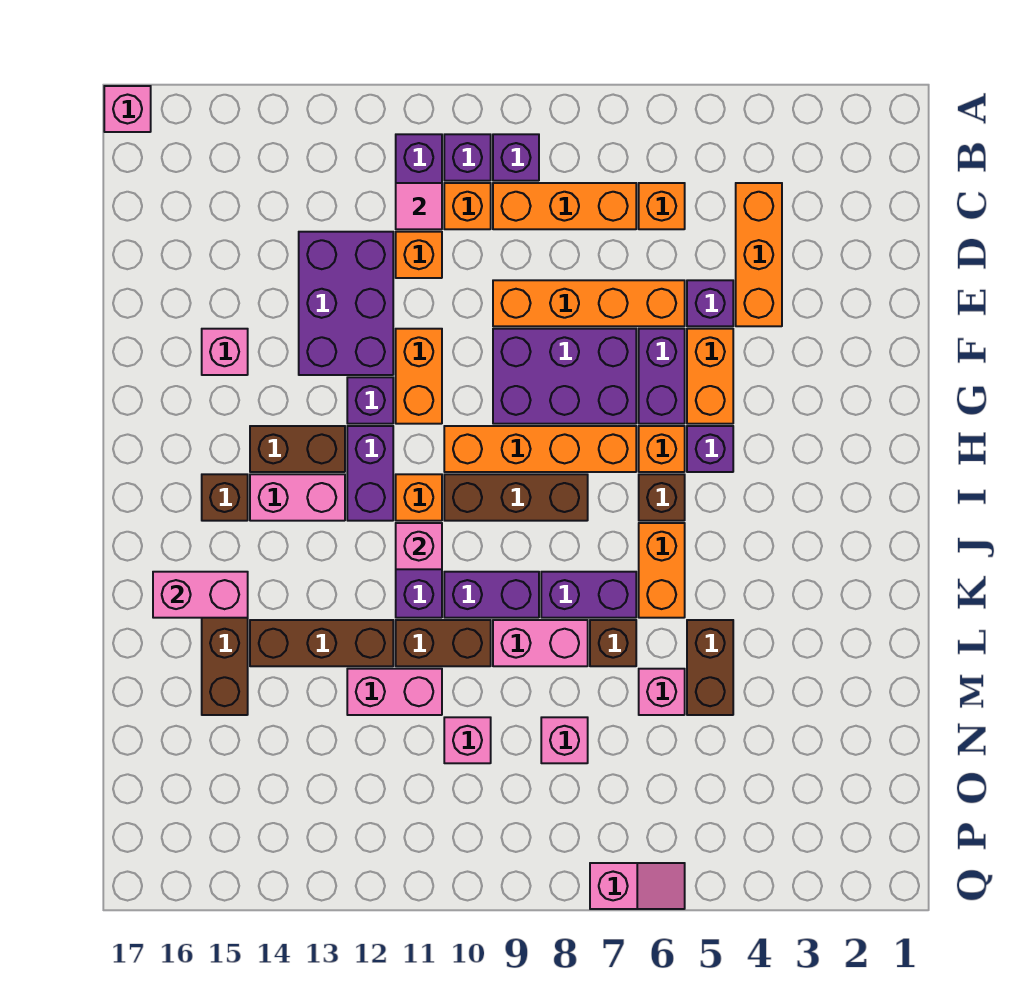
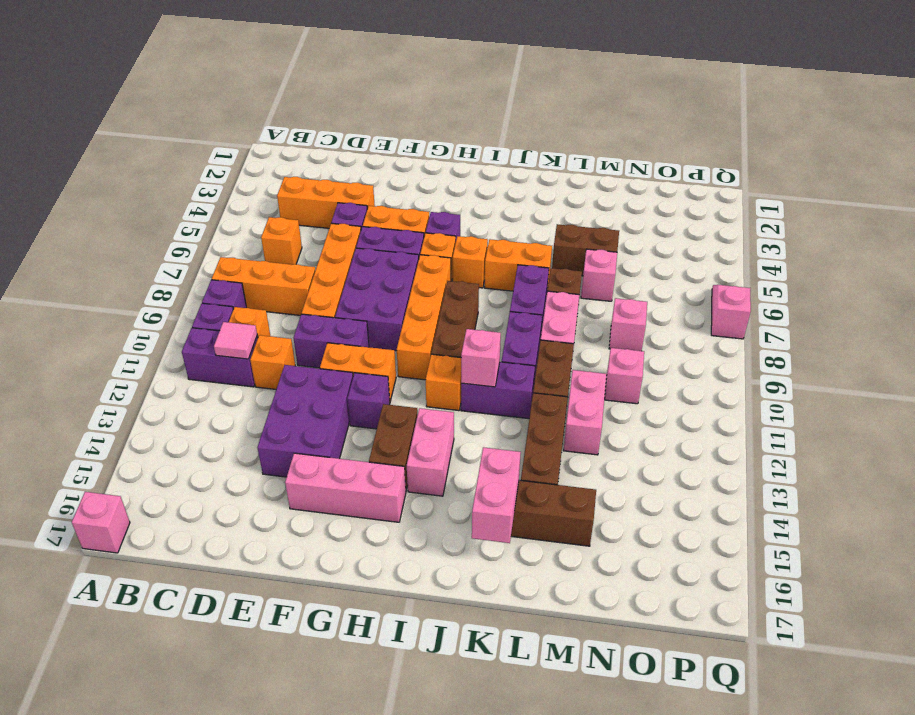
orange 1x3 brick [493,183,636,229] -> orange 1x3 brick turned to [212,257,315,315]
purple 2x3 brick [299,232,393,375] -> purple 2x3 brick turned to [257,365,353,477]
pink 1x1 brick [202,329,248,375] -> pink 1x3 brick [285,453,406,522]
purple 1x2 brick [347,426,393,521] -> purple 1x2 brick moved to [294,314,369,368]
brown 1x1 brick [639,474,685,521] -> orange 1x1 brick [453,236,488,288]
brown 1x1 brick [202,474,248,521] -> none

